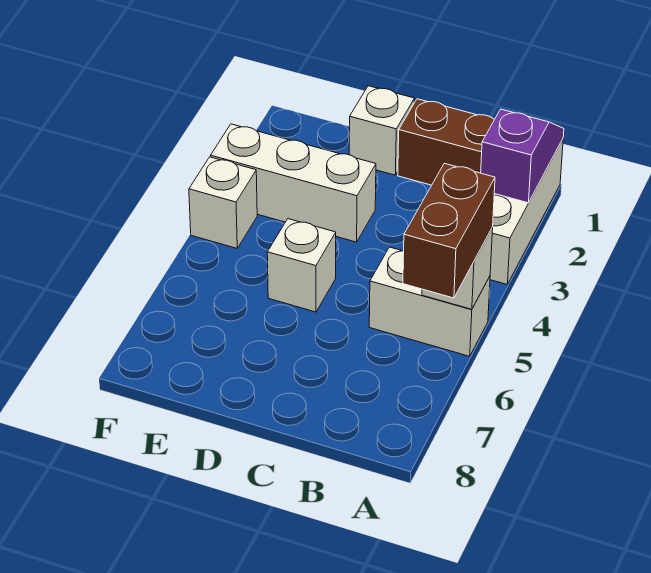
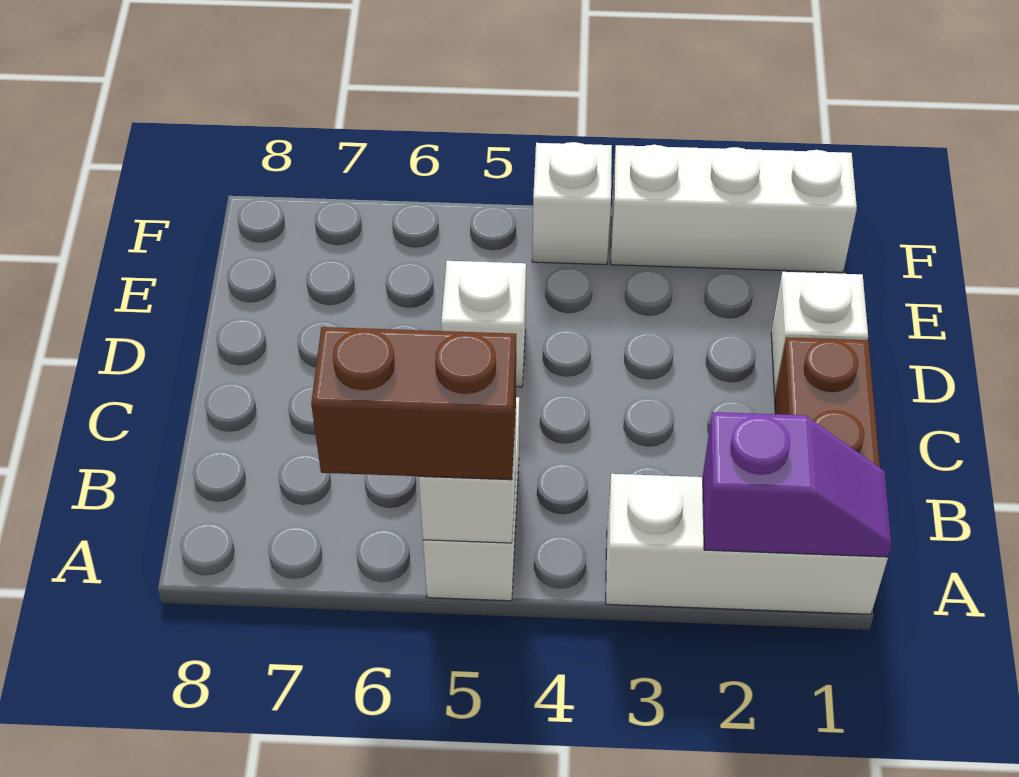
white 1x3 brick [211,124,376,242] -> white 1x3 brick turned to [611,145,857,272]

